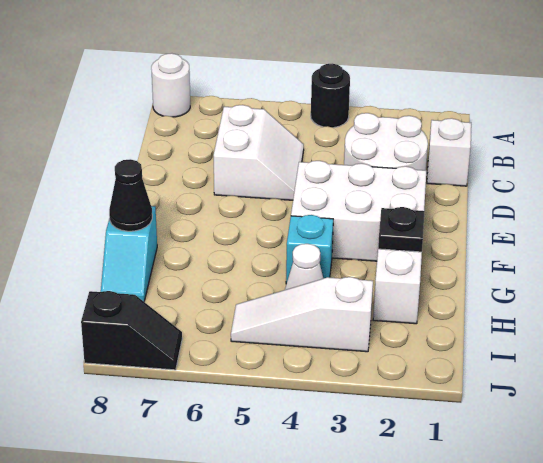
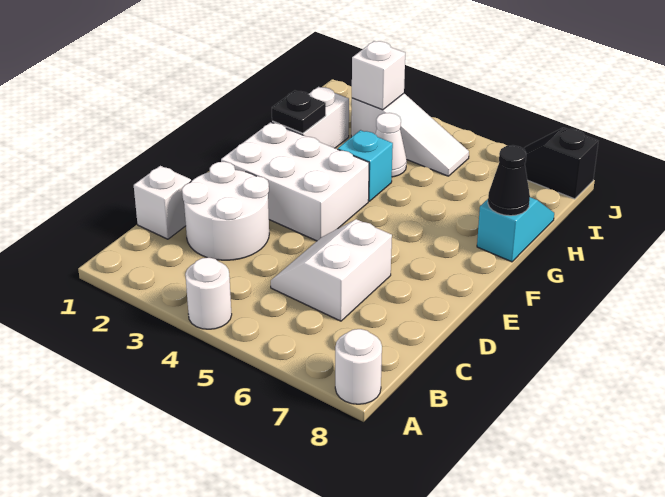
black 1x1 round brick [311,64,350,128] -> white 1x1 round brick [185,258,232,329]
none -> white 1x1 brick [352,41,405,110]

